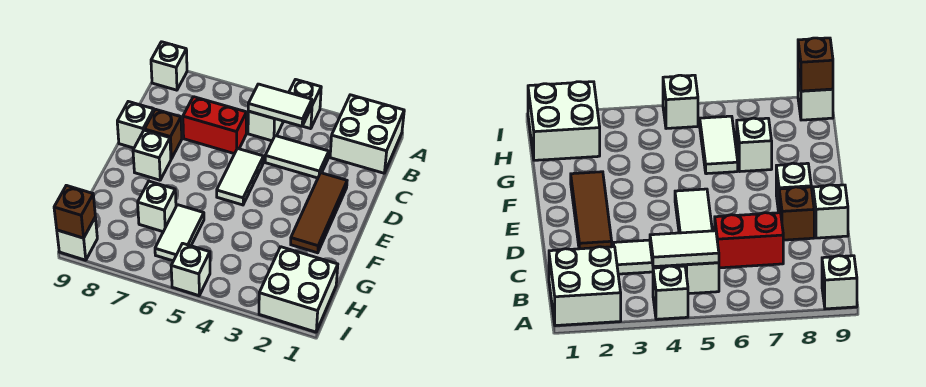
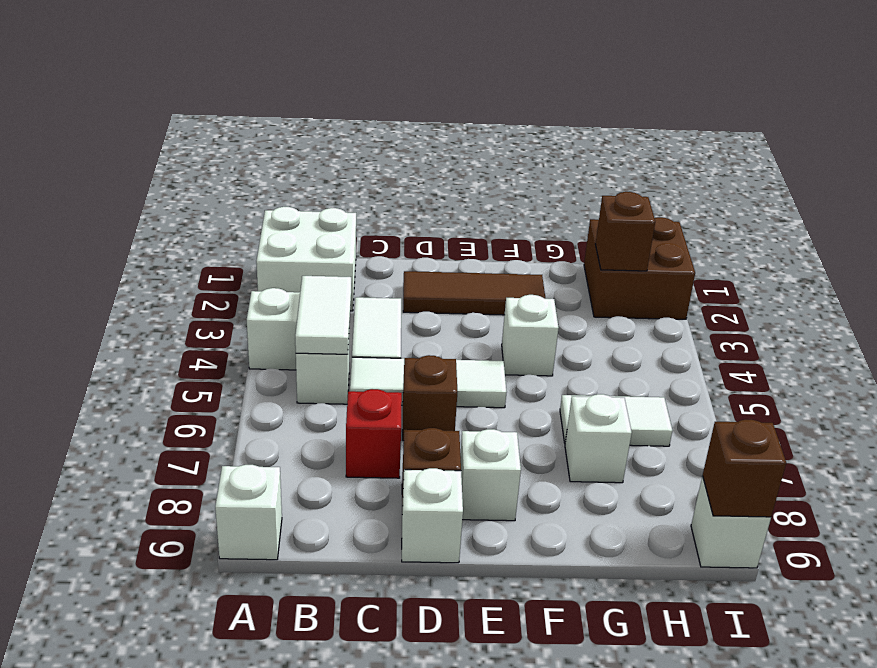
red 1x2 brick [183,97,246,154] -> red 1x1 brick [346,389,402,478]
white 1x2 tile [217,149,264,205] -> white 1x3 tile [350,357,507,408]
none -> brown 1x1 brick [402,355,457,441]
white 2x2 brick [259,247,338,332] -> brown 2x2 brick [584,217,695,319]
none -> brown 1x1 brick [595,192,655,271]
white 1x1 brick [171,243,210,296] -> white 1x1 brick moved to [502,295,559,376]

